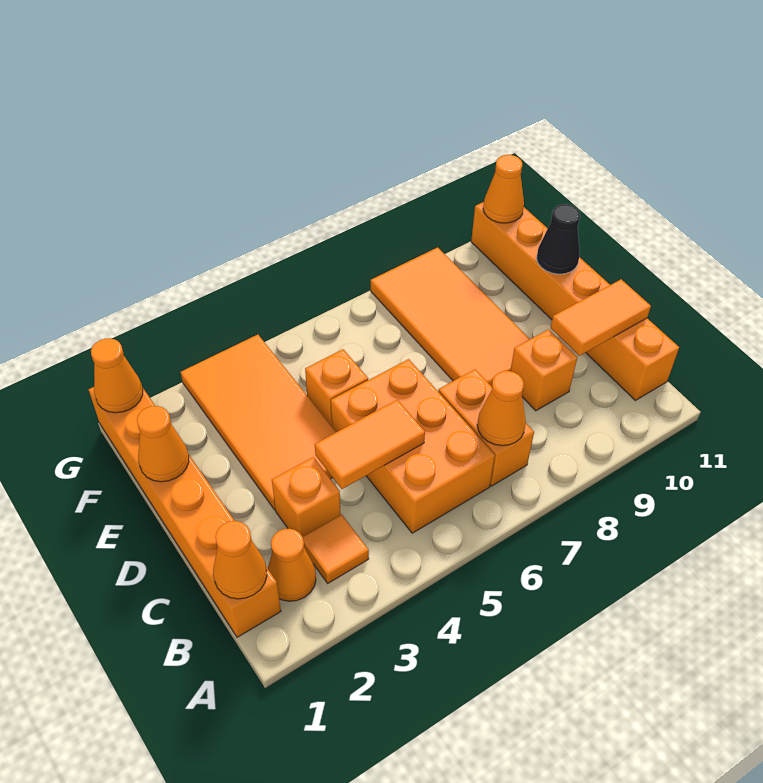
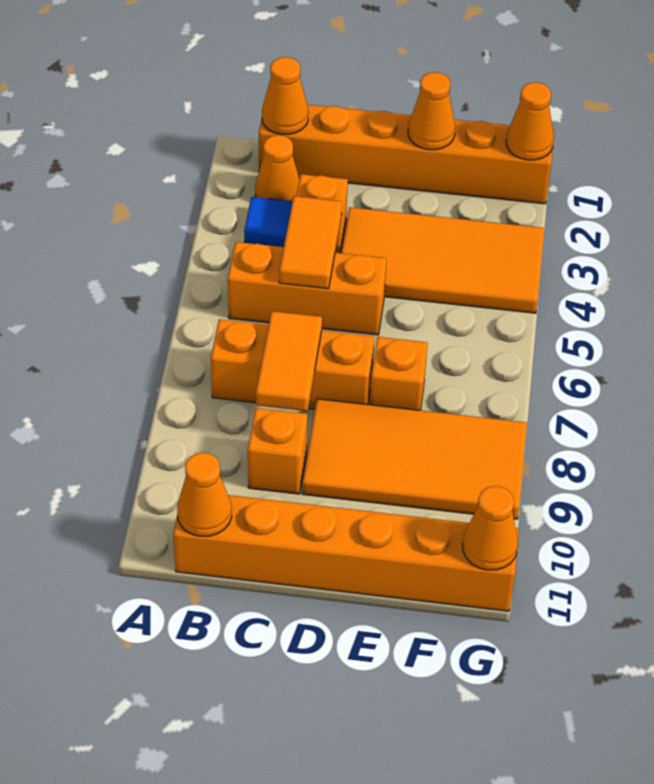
orange 1x1 tile [303,515,369,583] -> blue 1x1 tile [244,197,293,247]
orange 2x3 brick [331,359,495,533] -> orange 1x3 brick [228,242,386,335]
orange 1x2 brick [438,369,534,486] -> orange 1x3 brick [211,319,375,409]
orange 1x1 cone [477,371,526,446] -> orange 1x1 cone moved to [177,453,232,536]
orange 1x2 tile [551,279,651,356] -> orange 1x2 tile moved to [256,311,322,411]
orange 1x1 brick [305,349,368,426] -> orange 1x1 brick moved to [370,337,428,410]
black 1x1 cone [537,204,580,274] -> none

